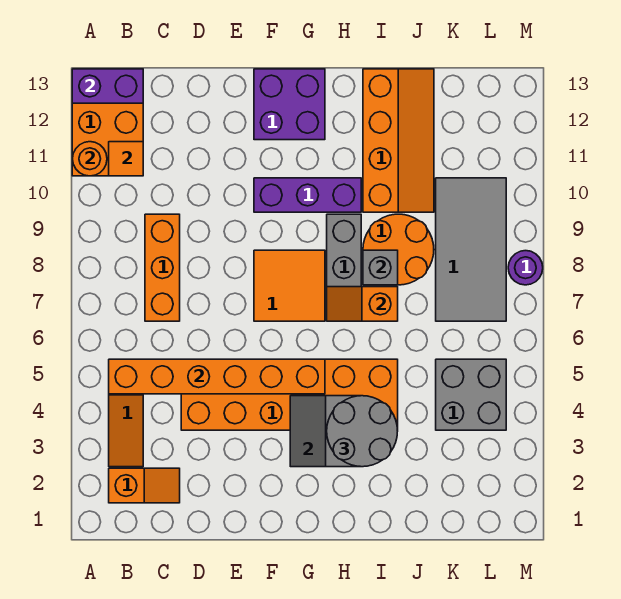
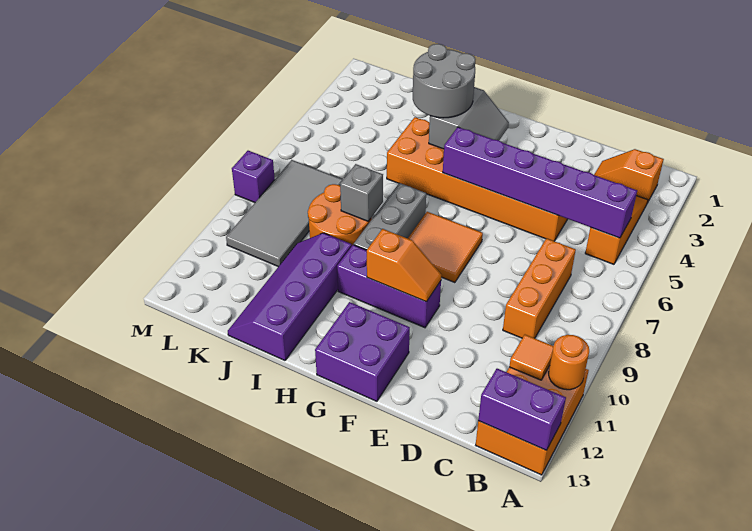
orange 1x6 brick [109,359,325,394] -> purple 1x6 brick [443,127,637,238]
orange 1x2 slope [327,287,398,321] -> orange 1x2 slope moved to [367,229,441,302]
orange 2x4 slope [363,69,434,212] -> purple 2x4 slope [228,233,352,361]
grey 2x2 brick [436,359,506,430] -> none
purple 1x1 round brick [508,251,543,285] -> purple 1x1 brick [232,151,275,203]

